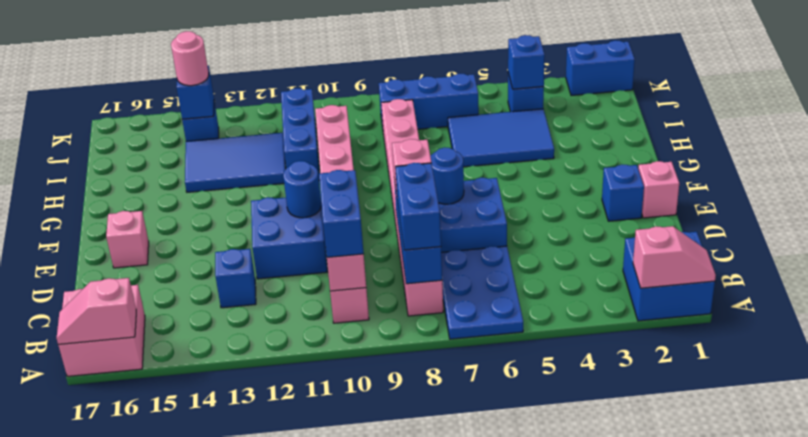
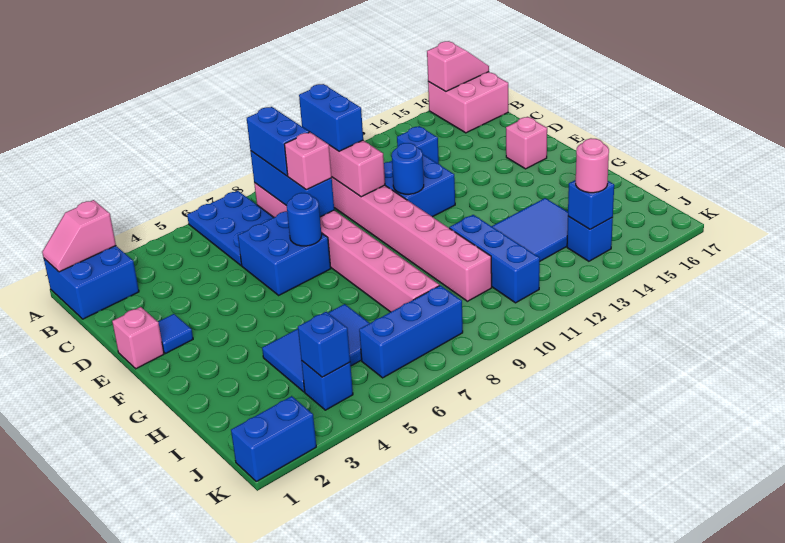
blue 1x1 brick [602,165,644,221] -> blue 1x1 tile [158,314,193,354]

